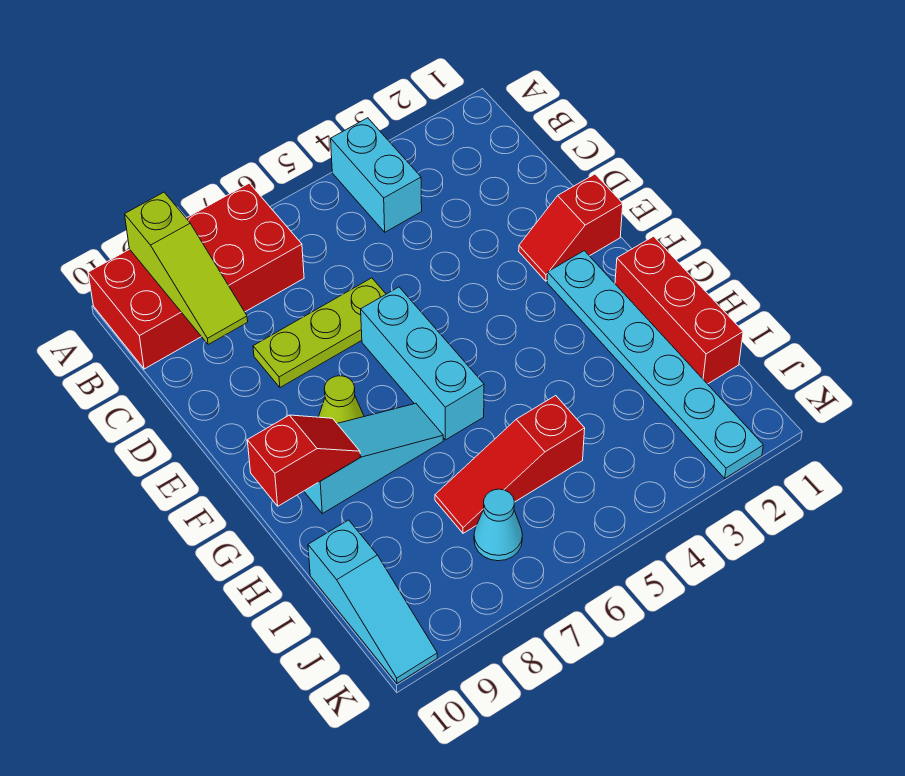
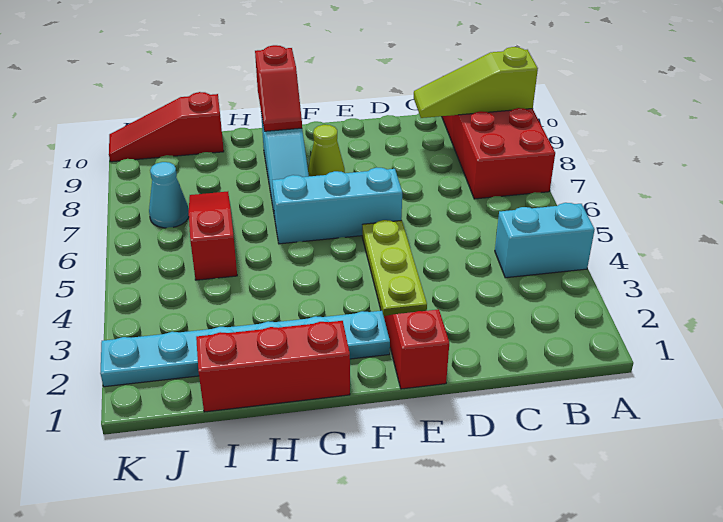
lime 1x3 plate [253,278,386,388] -> lime 1x3 plate moved to [362,220,427,316]
cyan 1x3 slope [308,520,437,683] -> red 1x3 slope [109,92,224,162]

